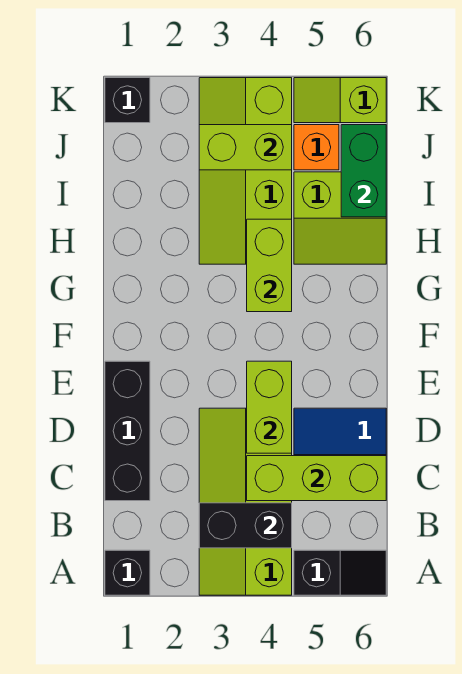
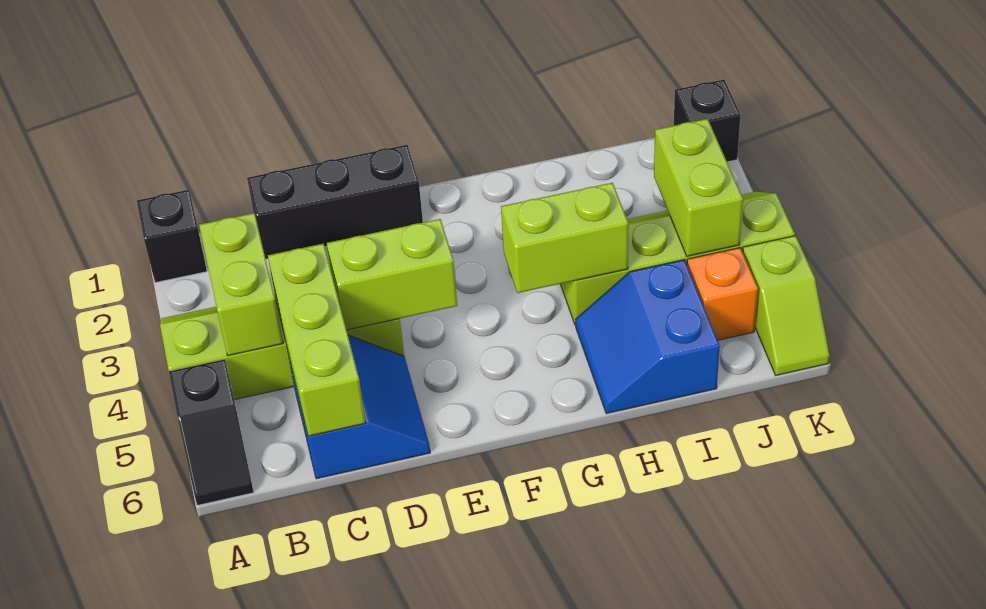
black 1x2 brick [199,503,292,548] -> lime 1x2 brick [199,213,283,356]
lime 2x2 slope [294,172,386,264] -> blue 2x2 slope [576,260,720,414]
green 1x2 brick [341,125,386,217] -> none
lime 1x2 slope [294,78,386,123] -> lime 1x2 slope turned to [743,236,830,375]

